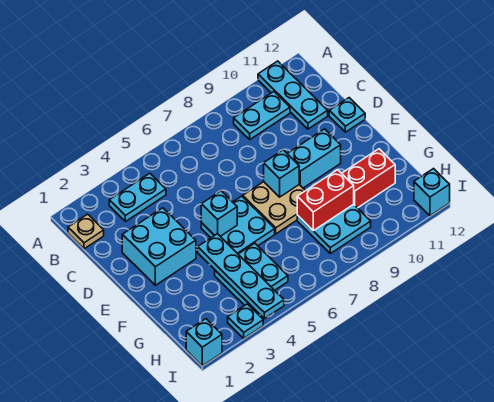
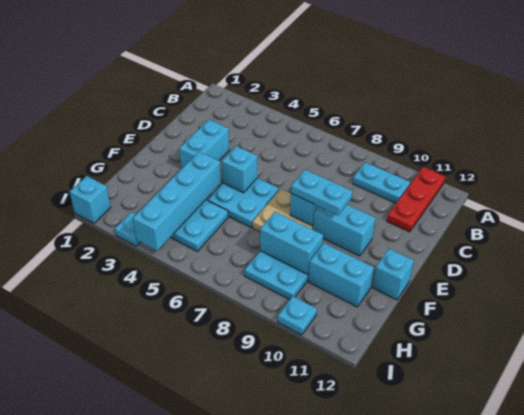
cyan 1x3 plate [258,61,328,129] -> red 1x3 plate [387,167,445,232]
tan 1x1 plate [68,214,104,249] -> none
cyan 1x2 plate [109,173,166,222] -> cyan 1x2 plate moved to [291,170,352,215]
cyan 2x2 brick [122,208,196,285] -> cyan 1x2 brick [179,120,229,169]
cyan 1x1 plate [329,98,365,132] -> cyan 1x1 plate moved to [278,296,317,335]
cyan 1x4 plate [198,234,284,319] -> cyan 1x4 brick [133,152,221,251]
red 1x2 brick [297,170,354,231] -> cyan 1x2 brick [260,212,323,275]
red 1x2 brick [342,149,395,208] -> cyan 1x2 brick [308,243,374,307]
cyan 1x1 brick [414,169,450,216] -> cyan 1x1 brick moved to [373,249,414,300]

